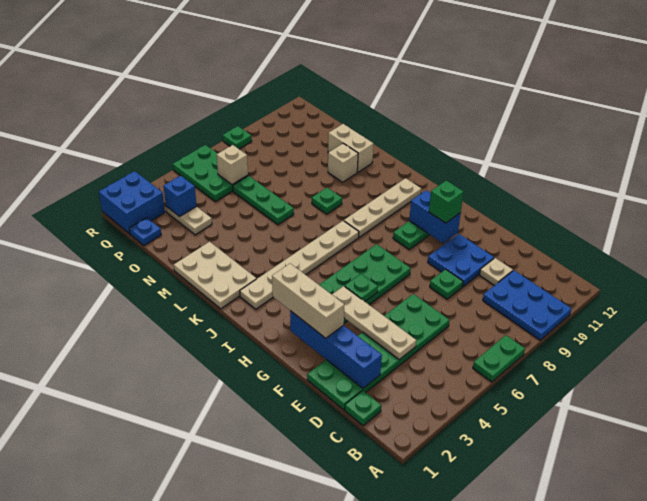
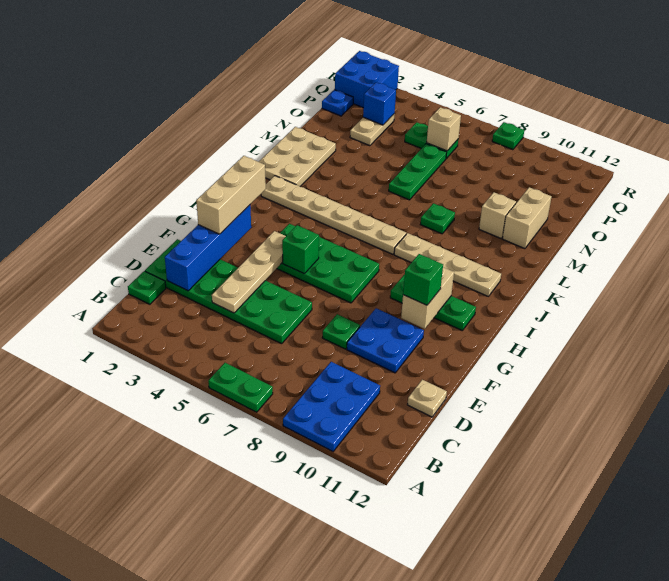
tan 1x1 plate [480,258,513,286] -> tan 1x1 plate moved to [407,380,447,417]
green 1x1 plate [345,274,378,301] -> green 1x1 brick [282,225,319,274]
blue 1x2 brick [409,190,461,243] -> tan 1x2 brick [401,268,454,329]
green 2x3 plate [173,145,248,202] -> green 1x2 plate [405,122,458,158]

